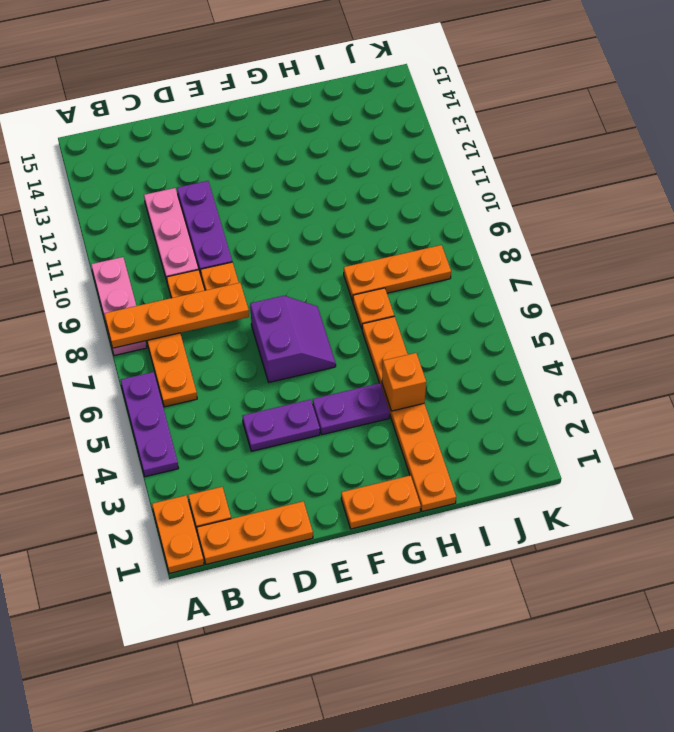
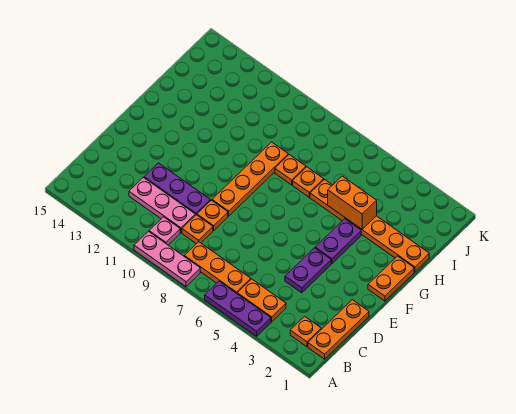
orange 1x2 plate [152,495,204,574] -> orange 1x2 plate moved to [237,279,286,322]
orange 1x4 plate [104,283,249,348] -> orange 1x4 plate moved to [212,142,288,216]
none -> pink 1x1 plate [149,217,180,245]
purple 2x2 slope [250,296,336,382] -> none
orange 1x1 brick [382,353,426,411] -> orange 1x2 brick [328,176,377,229]
orange 1x3 plate [344,245,451,301] -> orange 1x1 plate [275,155,306,185]

